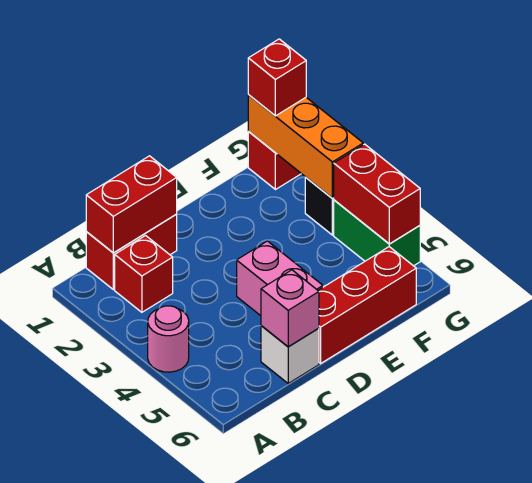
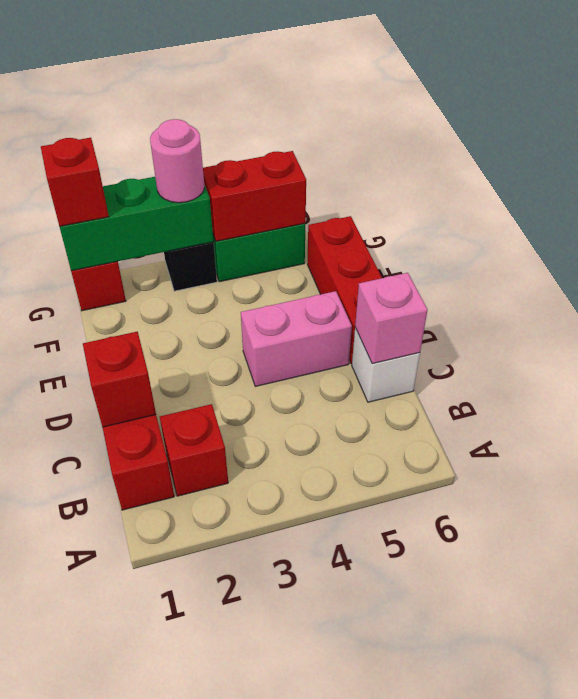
pink 1x1 round brick [148,306,189,372] -> pink 1x1 round brick moved to [150,119,205,203]
red 1x2 brick [86,156,177,253] -> red 1x1 brick [83,332,156,427]
orange 1x3 brick [248,95,363,198] -> green 1x3 brick [60,177,213,271]

